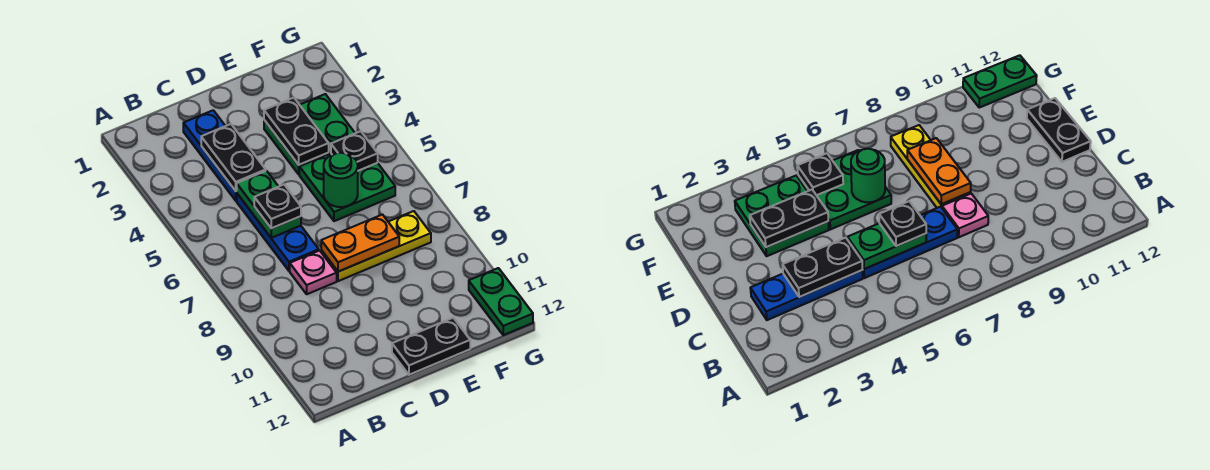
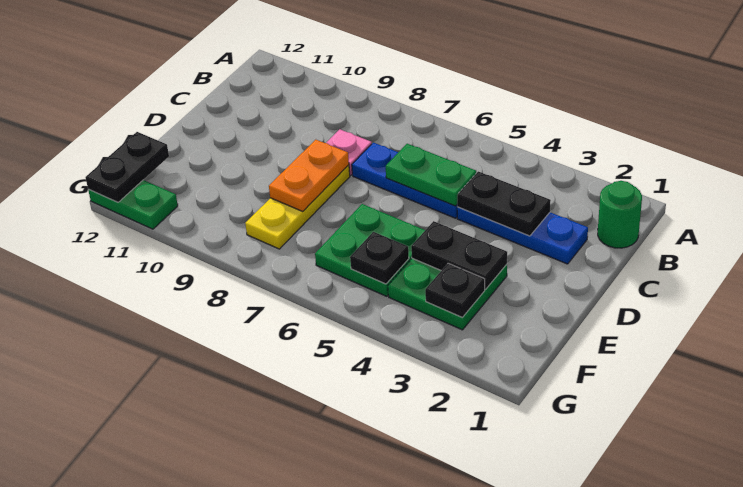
black 1x1 plate [254,185,301,228] -> black 1x1 plate moved to [425,263,485,317]
black 1x2 plate [392,318,470,375] -> black 1x2 plate moved to [85,132,169,202]
green 1x1 round brick [324,153,358,207] -> green 1x1 round brick moved to [598,181,642,248]

